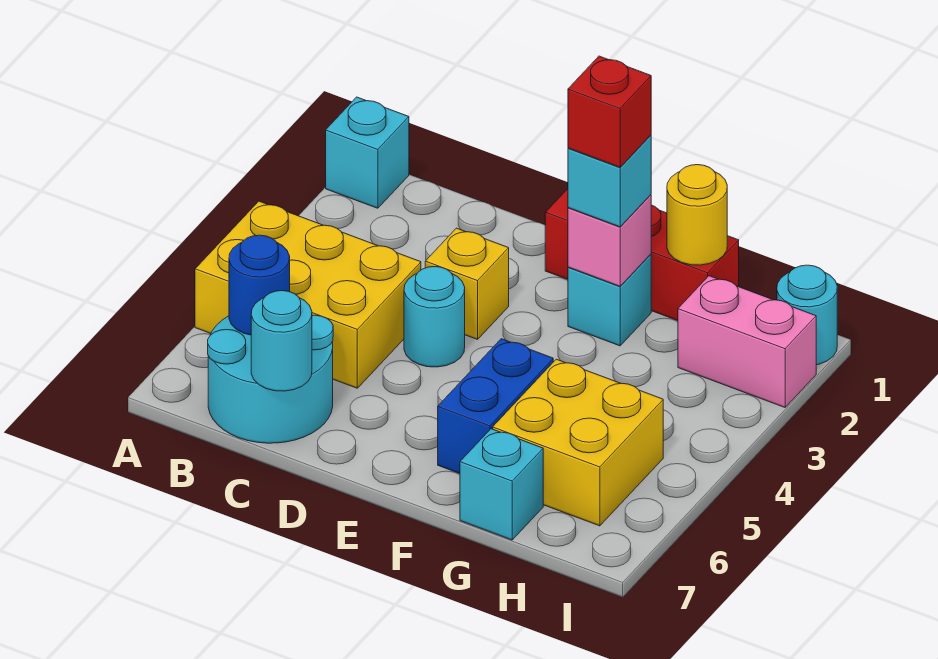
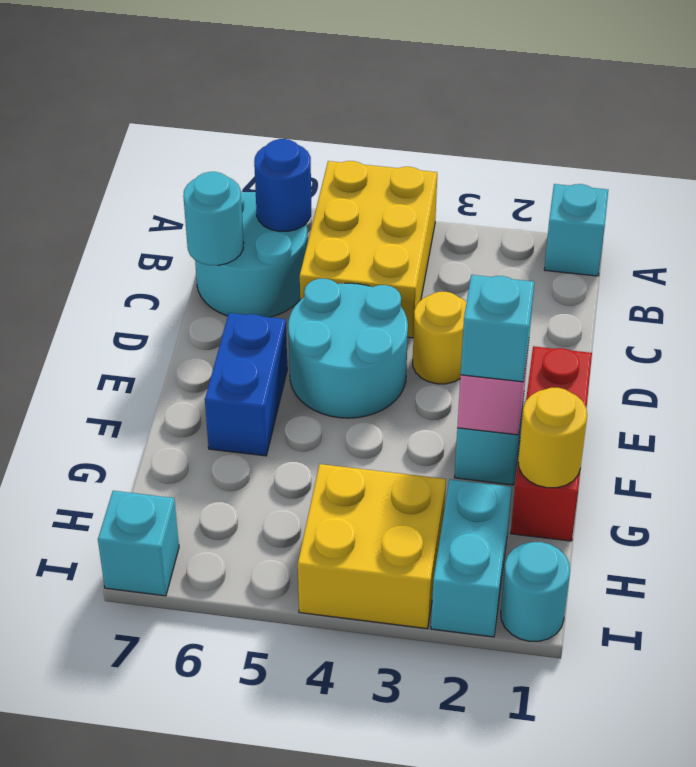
yellow 1x1 brick [425,228,509,339] -> yellow 1x1 round brick [413,292,467,384]
cyan 1x1 round brick [404,267,465,367] -> cyan 2x2 round brick [288,279,408,418]
red 1x1 brick [568,56,651,167] -> none
blue 1x2 brick [438,339,553,473] -> blue 1x2 brick turned to [205,313,287,456]
yellow 2x2 brick [493,359,663,526] -> yellow 2x2 brick moved to [298,464,446,629]
cyan 1x1 brick [460,429,543,540] -> cyan 1x1 brick moved to [98,491,179,596]
pink 1x2 brick [678,276,816,407] -> cyan 1x2 brick [431,479,512,637]

